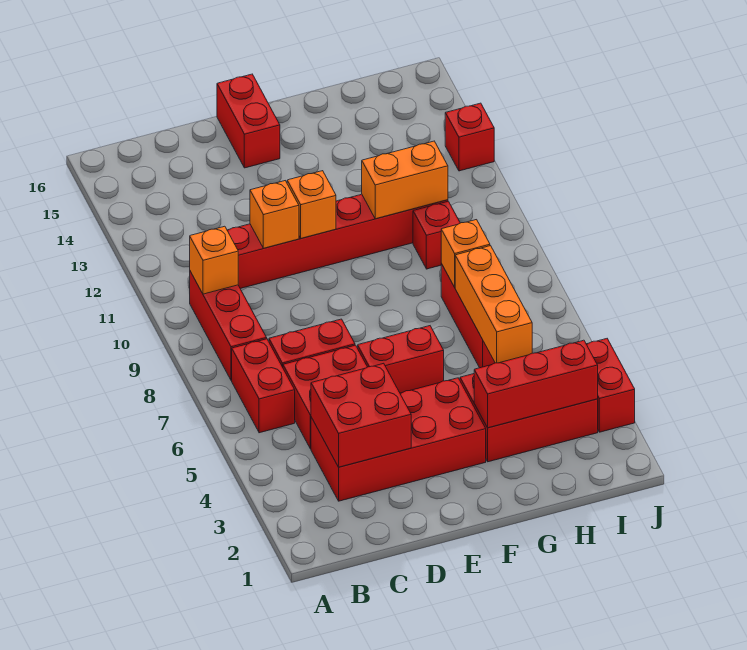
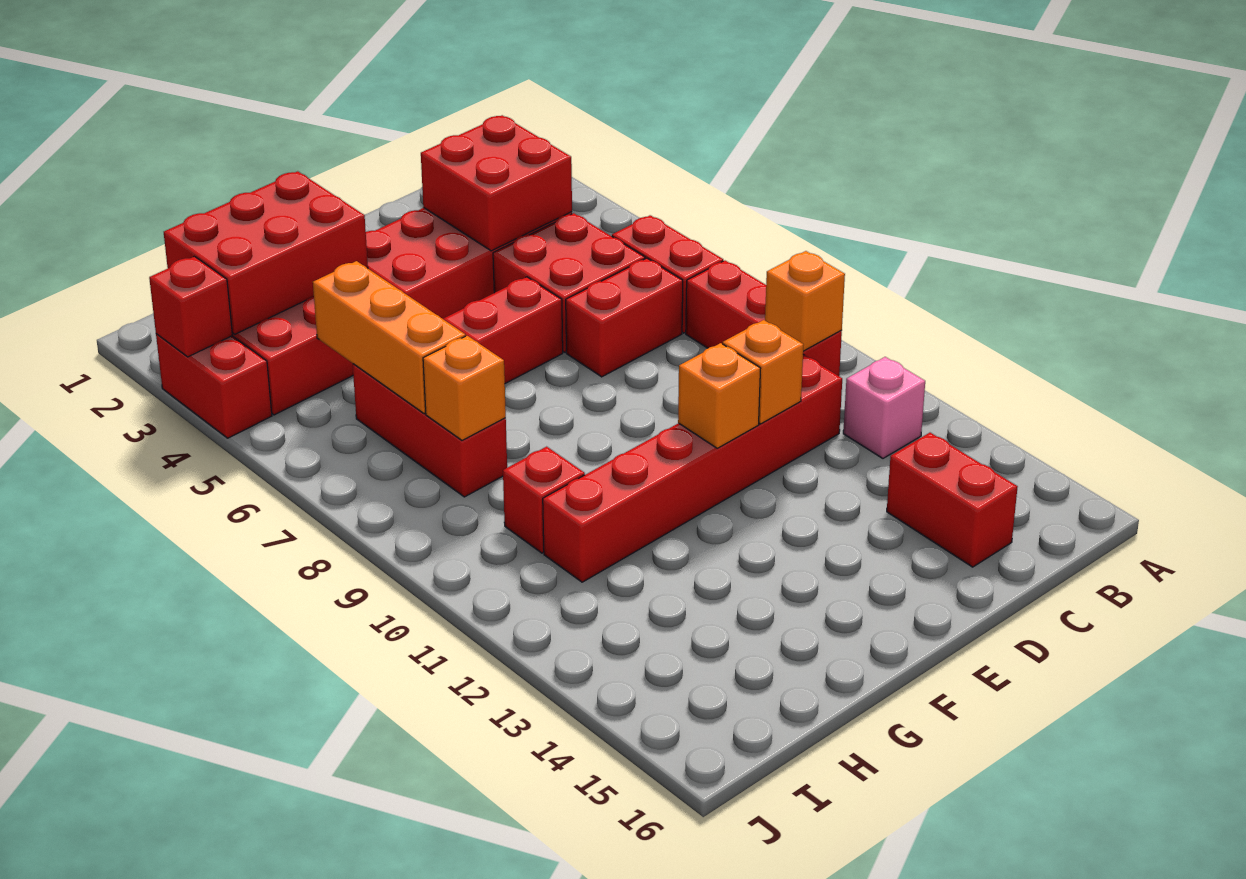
none -> pink 1x1 brick [843,357,925,458]
red 1x2 brick [217,74,280,168] -> red 1x2 brick moved to [887,433,1018,567]
red 1x3 brick [474,340,598,428] -> red 2x3 brick [164,171,368,334]
orange 1x2 brick [362,141,448,219] -> none
red 1x1 brick [445,103,494,171] -> red 1x1 brick moved to [149,256,232,357]

